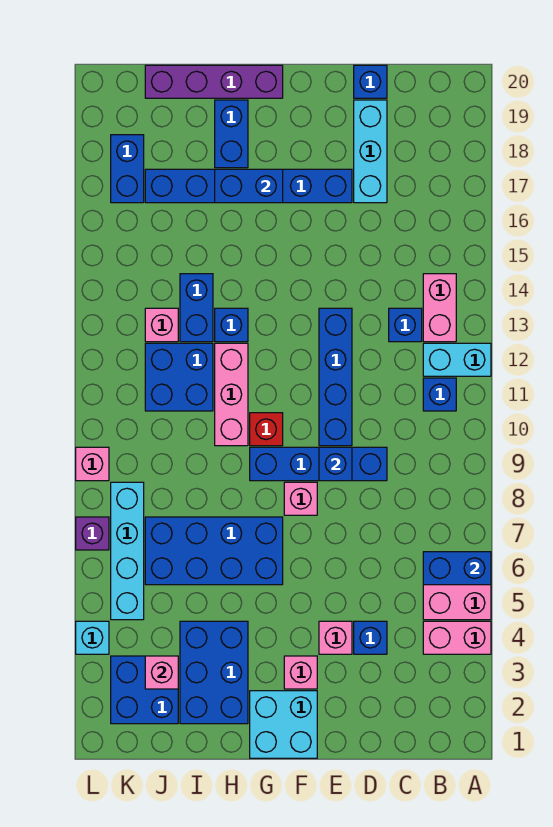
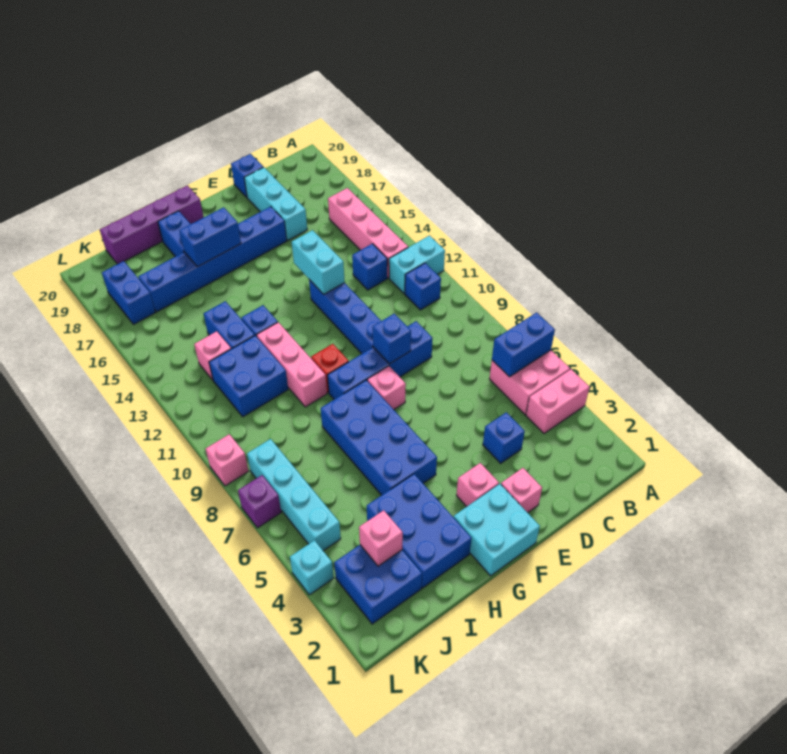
pink 1x2 brick [423,274,456,342] -> pink 1x4 brick [328,188,408,278]
pink 1x1 brick [319,621,352,654] -> pink 1x1 brick moved to [501,468,542,513]
none -> cyan 1x2 brick [292,230,345,294]
blue 2x4 brick [145,517,283,585] -> blue 2x4 brick turned to [321,380,437,495]

